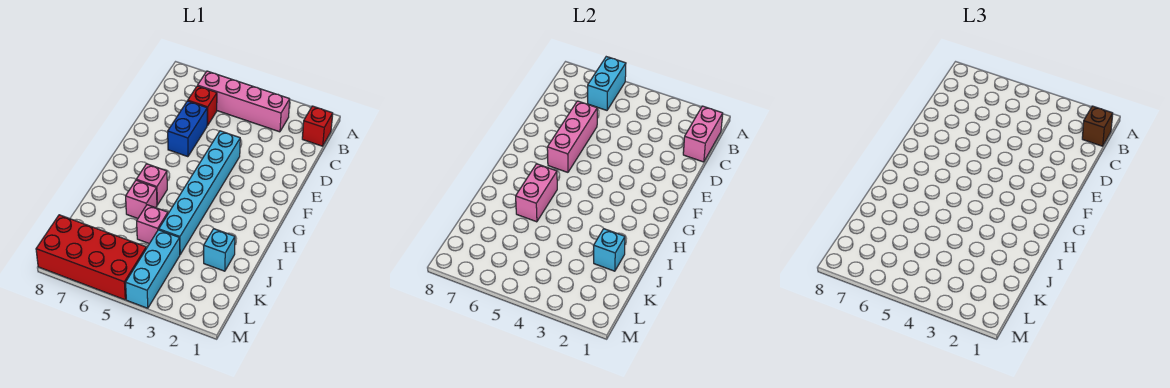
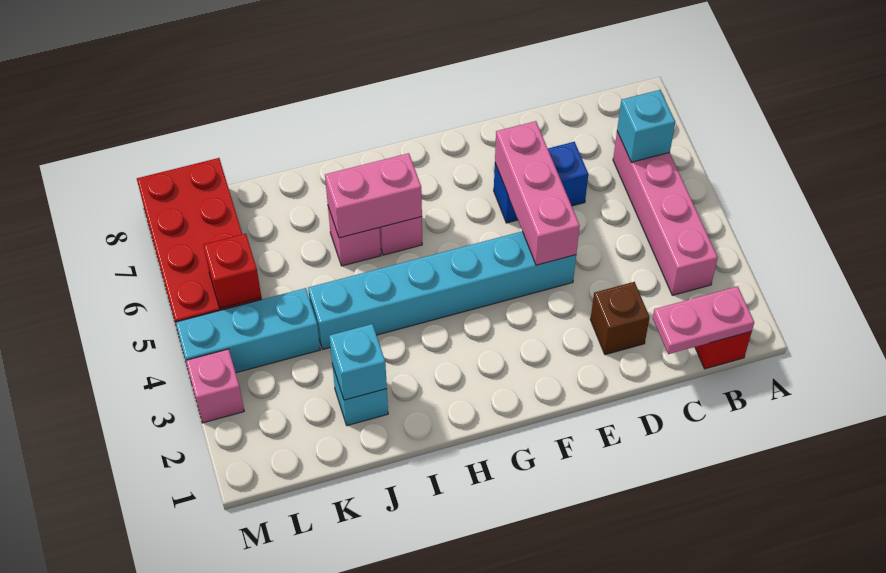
cyan 1x2 brick [588,57,626,110] -> cyan 1x1 brick [617,90,675,162]
pink 1x2 brick [683,106,723,162] -> pink 1x2 plate [653,286,754,354]
brown 1x1 brick [1082,106,1113,146] -> brown 1x1 brick moved to [590,282,650,355]
red 1x1 brick [188,86,217,126] -> red 1x1 brick moved to [204,234,261,308]
pink 1x3 brick [547,101,597,172] -> pink 1x3 brick turned to [495,121,580,265]
pink 1x1 brick [137,205,168,244] -> pink 1x1 brick moved to [186,349,244,423]

